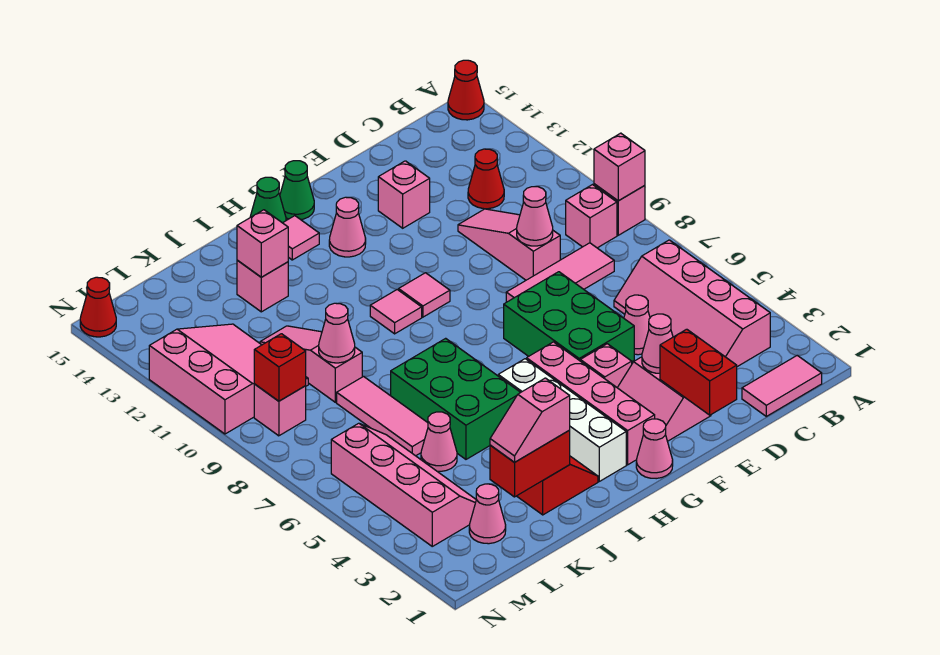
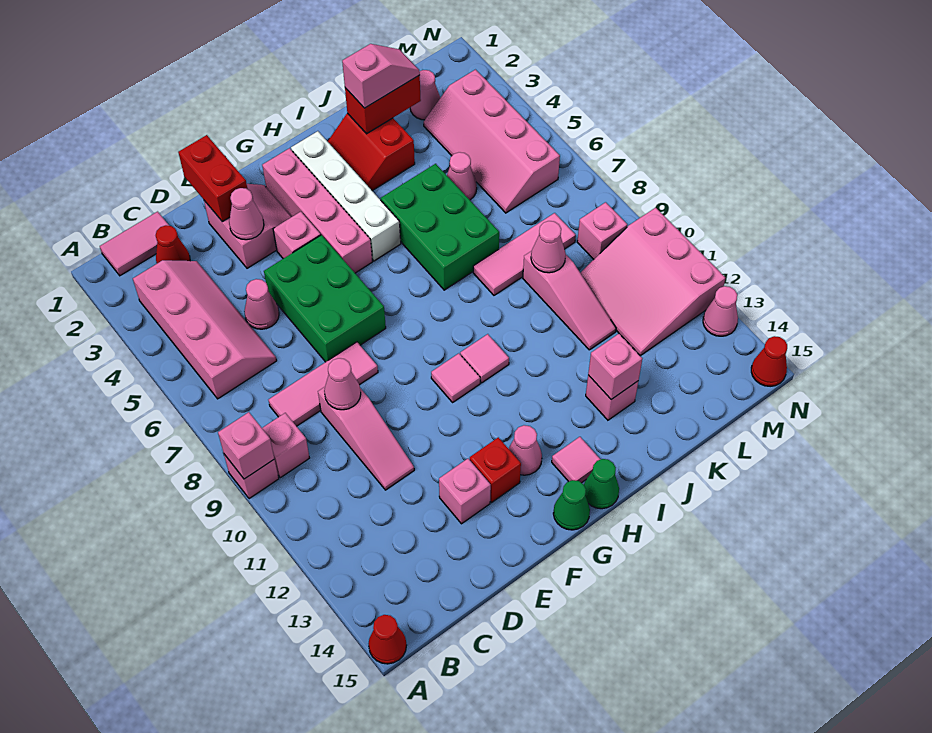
red 1x1 cone [468,149,504,209] -> red 1x1 cone moved to [156,225,190,263]
pink 1x1 cone [636,419,673,479] -> pink 1x1 cone moved to [703,286,738,336]
pink 1x3 tile [337,376,428,456] -> pink 1x3 tile turned to [473,213,576,295]
red 1x1 brick [254,334,306,401] -> red 1x1 brick moved to [469,437,521,502]

